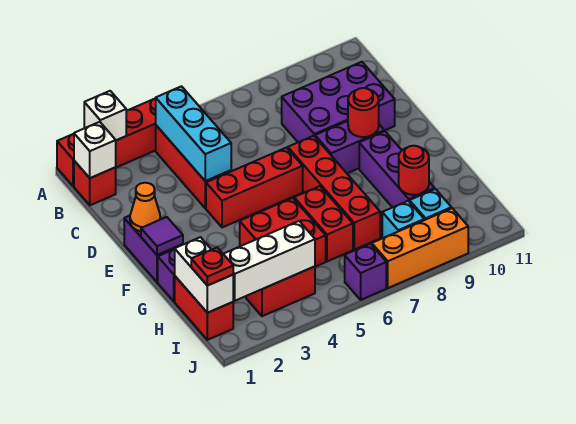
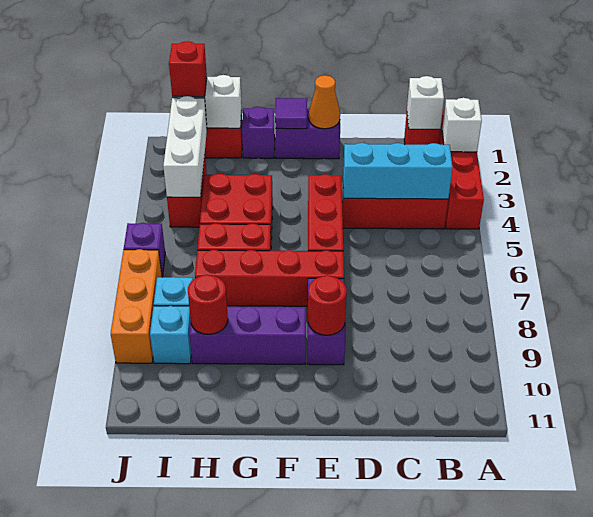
purple 2x3 brick [282,62,395,142] -> none
red 1x1 plate [191,247,233,286] -> red 1x1 brick [169,41,207,97]

